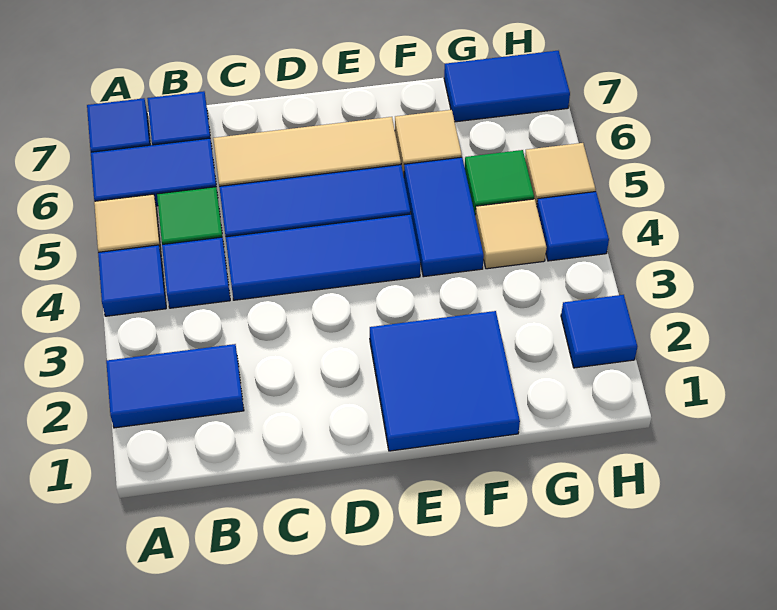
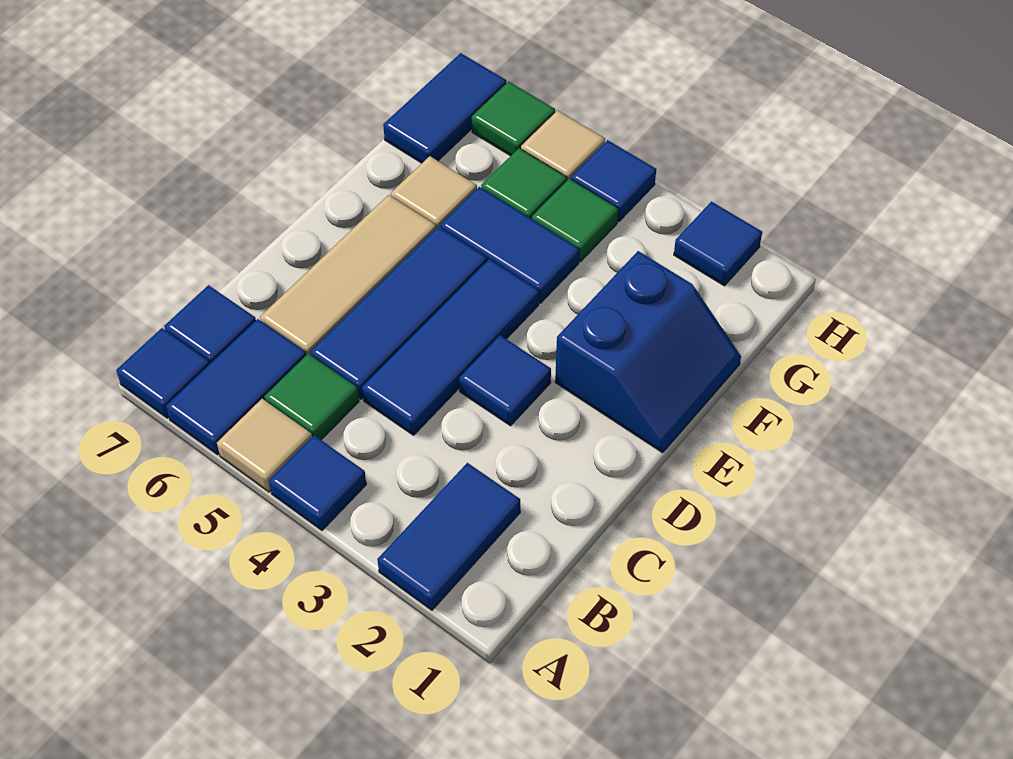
blue 1x1 tile [162,237,230,308] -> blue 1x1 tile moved to [459,335,551,426]
blue 2x2 tile [370,311,520,451] -> blue 2x2 slope [555,251,741,453]
tan 1x1 tile [475,199,547,269] -> green 1x1 tile [532,179,618,262]
none -> green 1x1 tile [472,82,555,156]

